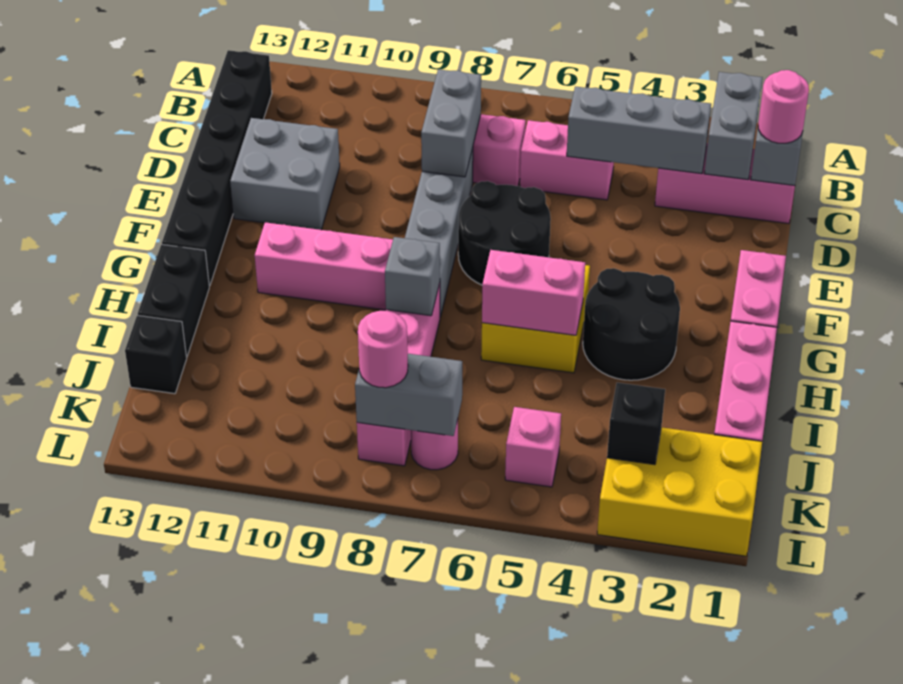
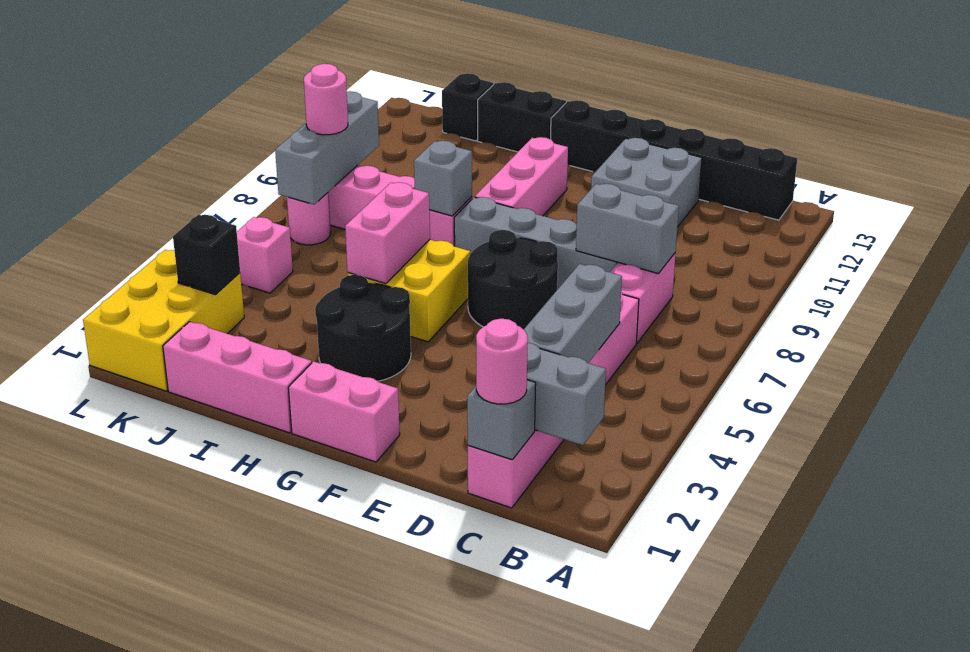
grey 1x2 brick [355,354,462,436] -> grey 1x3 brick [275,91,379,204]

